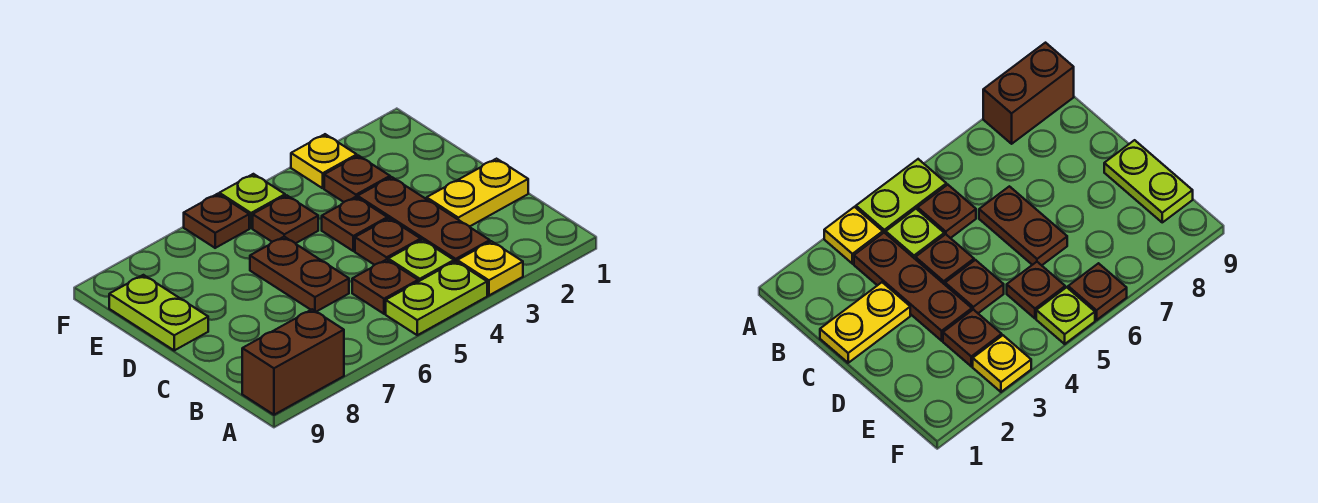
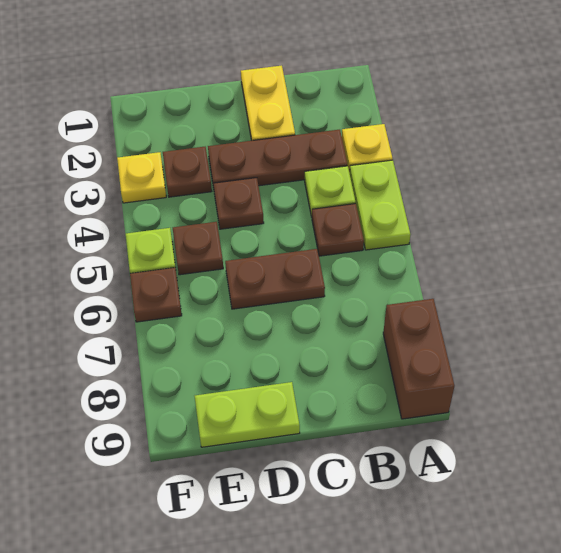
brown 1x1 plate [355,218,421,265] -> none

